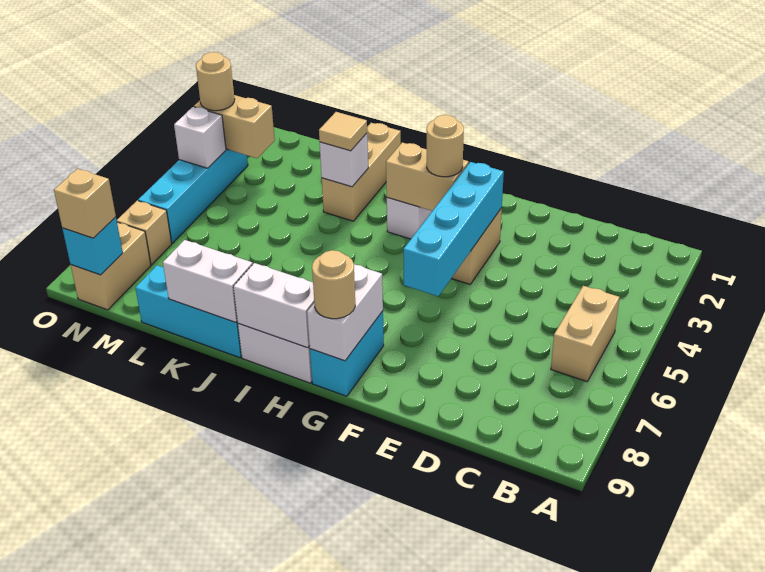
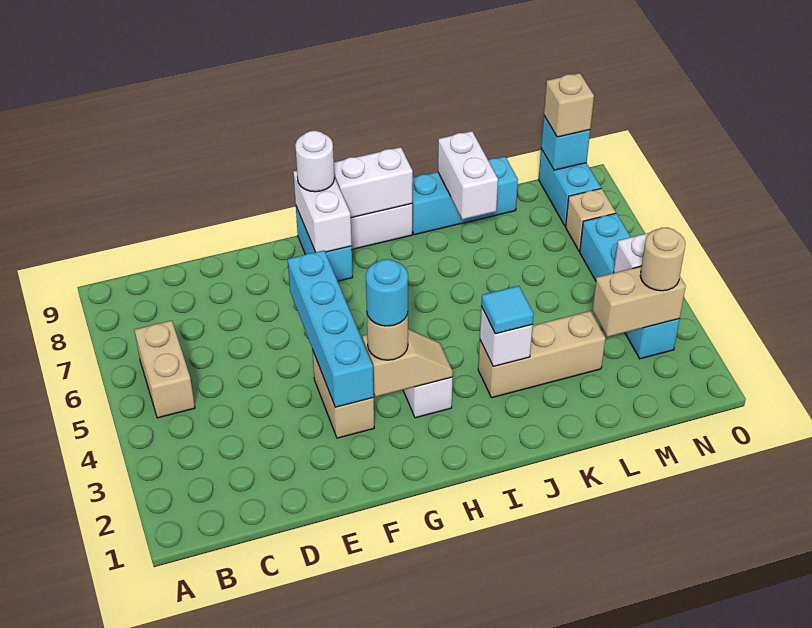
tan 1x2 brick [386,143,469,211] -> tan 1x2 slope [363,329,453,397]
none -> cyan 1x1 round brick [366,259,408,326]
tan 1x1 round brick [312,250,355,319] -> white 1x1 round brick [295,131,334,192]
tan 1x3 brick [322,123,401,221] -> tan 1x3 brick turned to [478,311,606,398]
tan 1x1 tile [319,112,367,151] -> cyan 1x1 tile [481,286,534,334]
white 1x2 brick [163,240,253,322] -> white 1x2 brick turned to [438,131,498,220]
tan 1x2 brick [71,222,151,310] -> cyan 1x2 brick [539,149,601,226]

